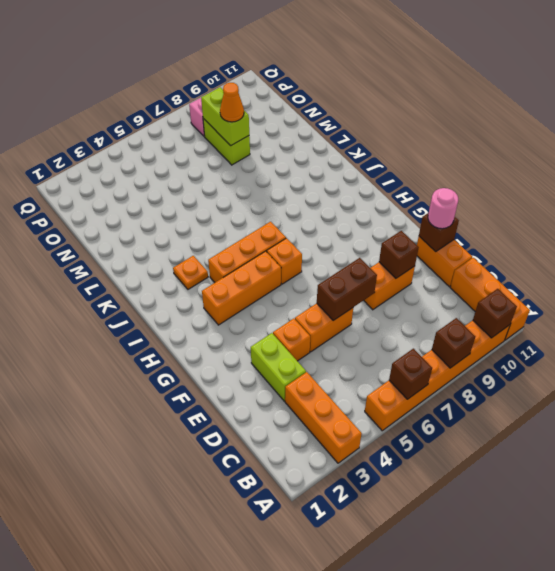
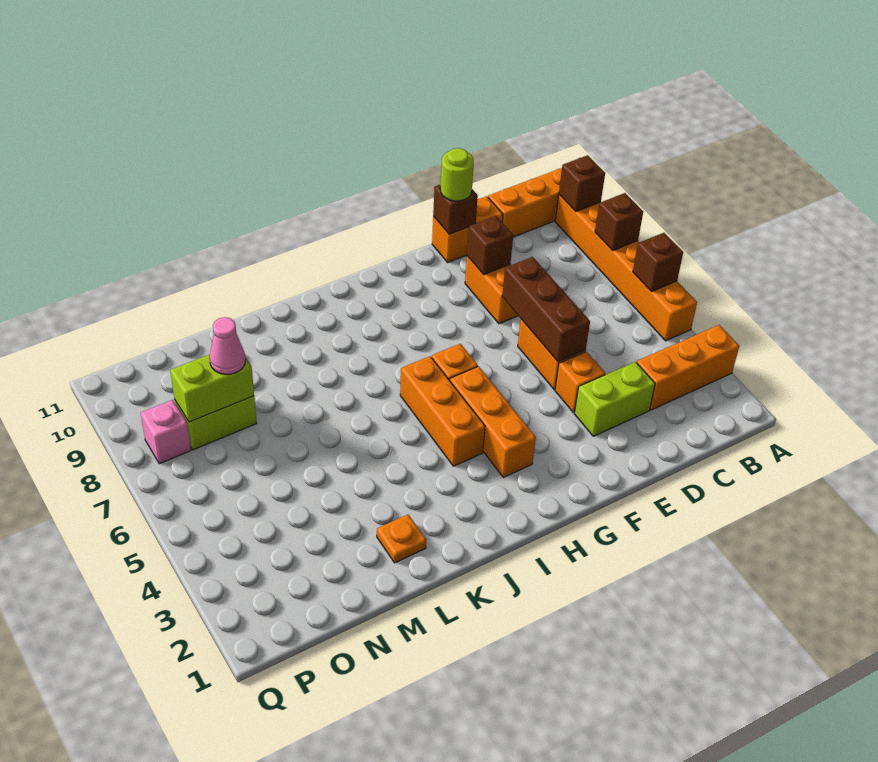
brown 1x2 brick [317,258,377,321] -> brown 1x3 brick [502,257,590,362]
pink 1x1 round brick [428,188,458,229] -> lime 1x1 round brick [440,148,474,201]
orange 1x1 plate [173,256,208,289] -> orange 1x1 plate moved to [377,515,426,563]
orange 1x1 cone [220,83,244,122] -> pink 1x1 cone [210,317,246,374]

